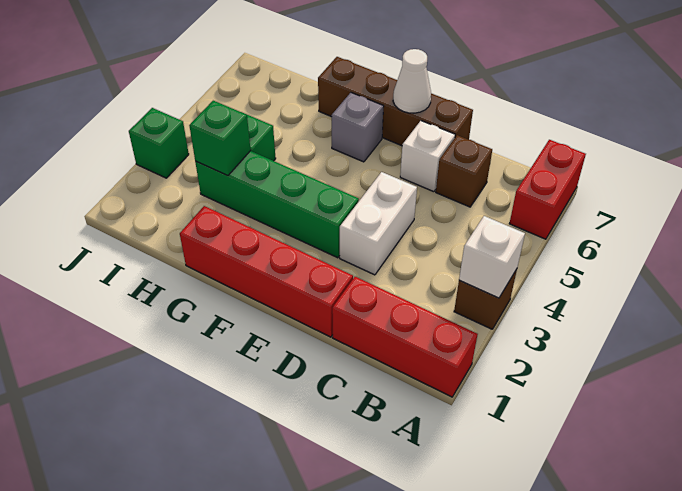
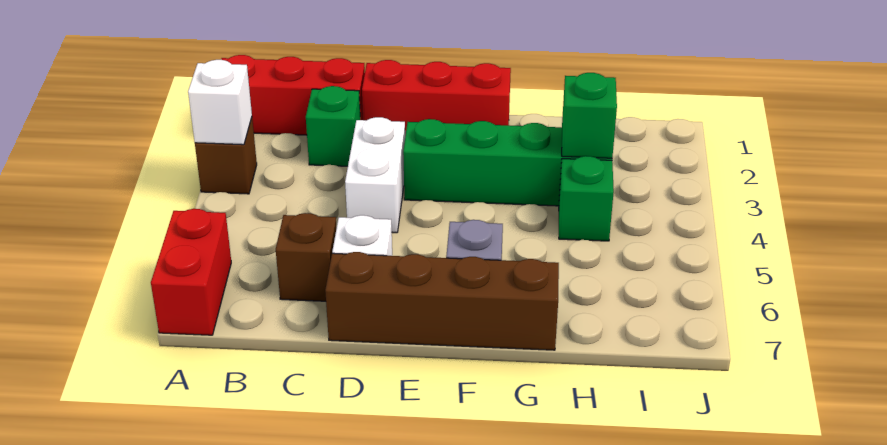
red 1x4 brick [180,206,353,337] -> red 1x3 brick [362,60,511,136]
white 1x1 cone [393,49,431,113] -> none
green 1x1 brick [129,108,189,178] -> green 1x1 brick moved to [306,86,360,166]

